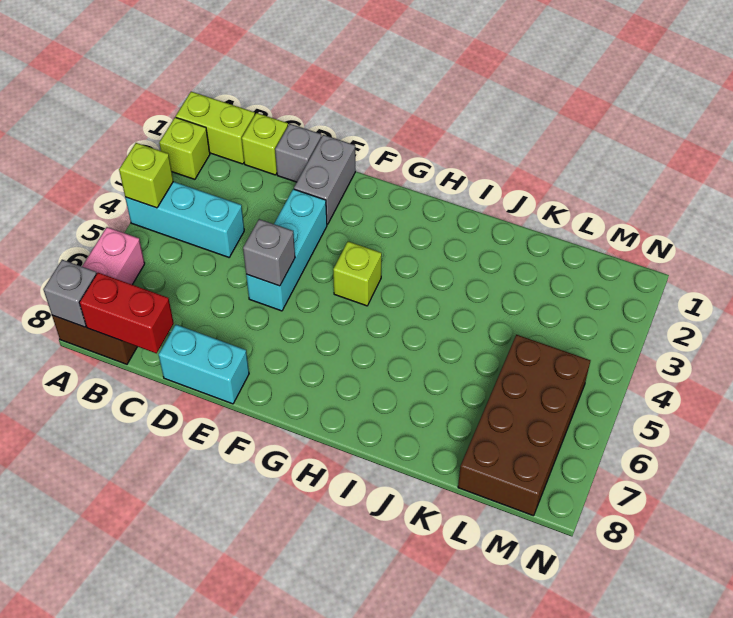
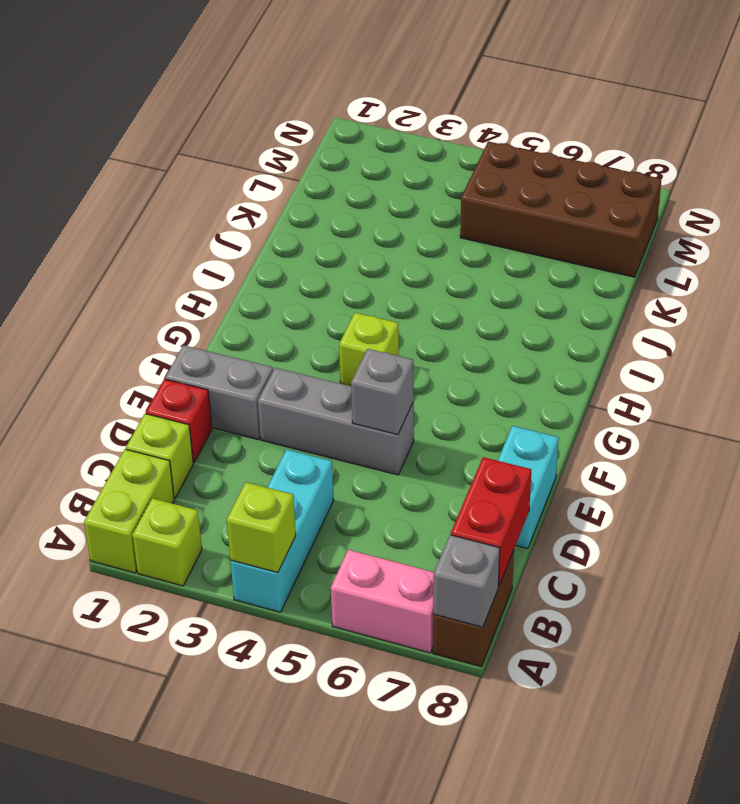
grey 1x1 brick [275,124,321,182] -> red 1x1 brick [146,379,212,463]
cyan 1x3 brick [246,189,327,311] -> grey 1x3 brick [258,368,414,475]

